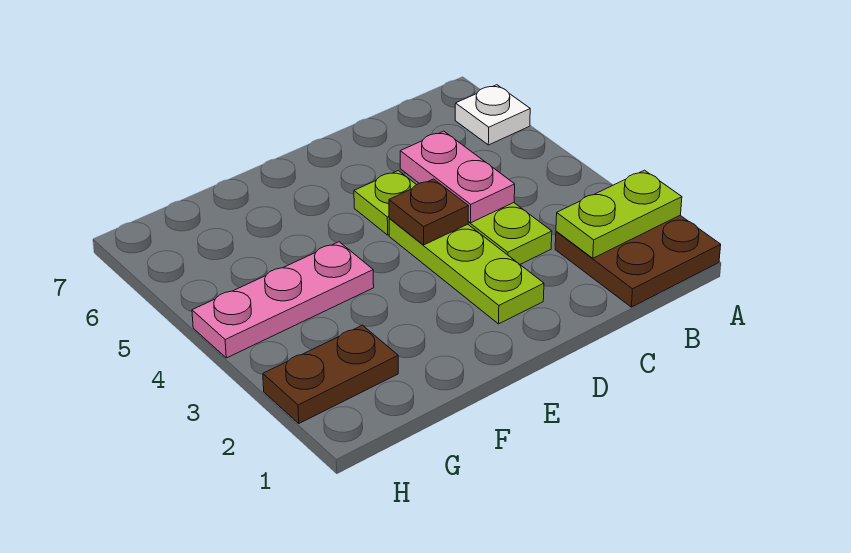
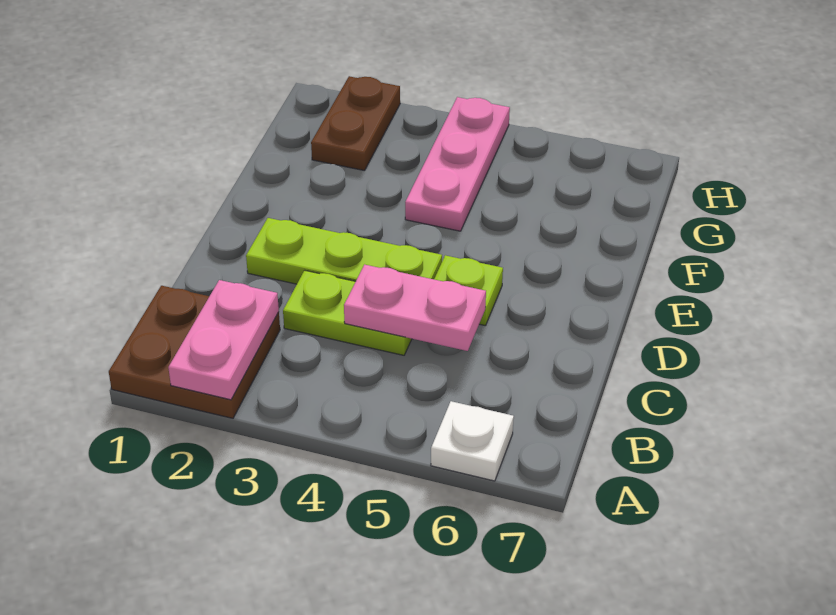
lime 1x2 plate [556,170,682,258] -> pink 1x2 plate [168,280,279,400]
brown 1x1 plate [389,179,469,245] -> none

